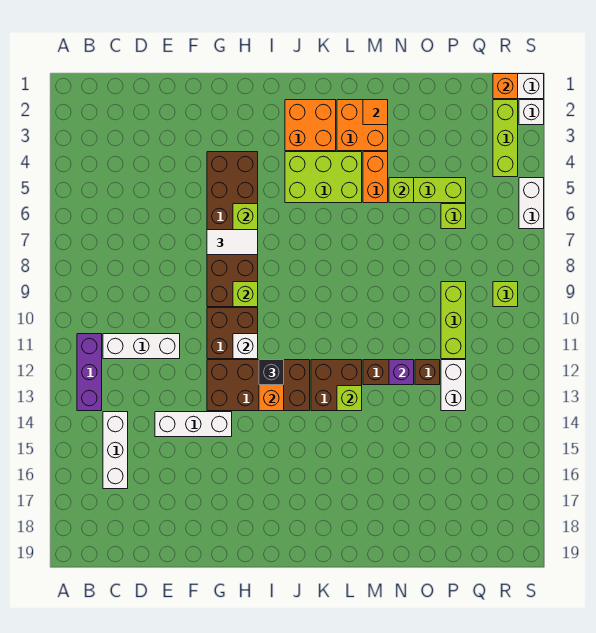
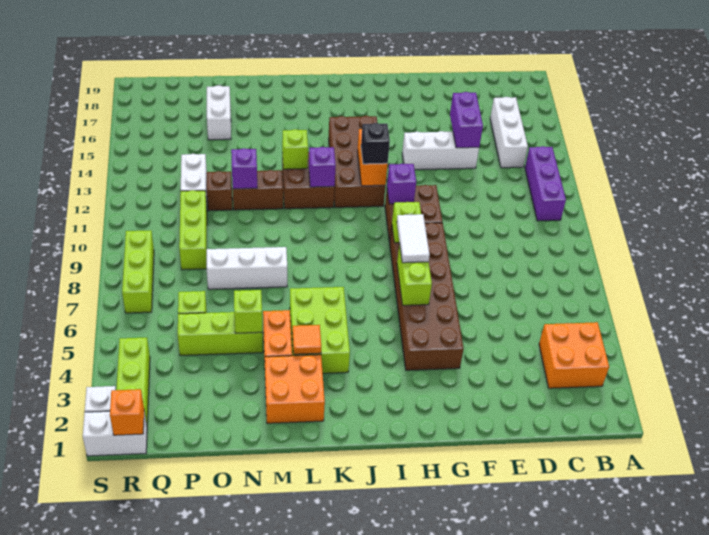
white 1x3 brick [103,334,180,359] -> white 1x3 brick moved to [207,247,287,289]
none -> purple 1x2 brick [450,92,483,148]
white 1x2 tile [207,230,258,255] -> white 1x2 tile turned to [397,214,430,263]
brown 2x4 brick [207,360,310,411] -> brown 2x4 brick turned to [329,116,386,207]
white 1x1 brick [233,334,258,359] -> purple 1x1 brick [387,164,416,204]
orange 2x2 brick [285,100,336,151] -> orange 2x2 brick moved to [539,322,609,388]
lime 2x3 brick [285,152,362,203] -> lime 2x3 brick turned to [290,287,350,373]
none -> purple 1x1 brick [309,147,336,187]
orange 1x1 tile [363,100,388,125] -> orange 1x1 tile moved to [292,325,321,354]
lime 1x1 brick [493,282,518,307] -> lime 1x3 brick [122,230,154,313]
white 1x2 brick [519,178,544,229] -> white 1x2 brick moved to [207,85,231,140]

